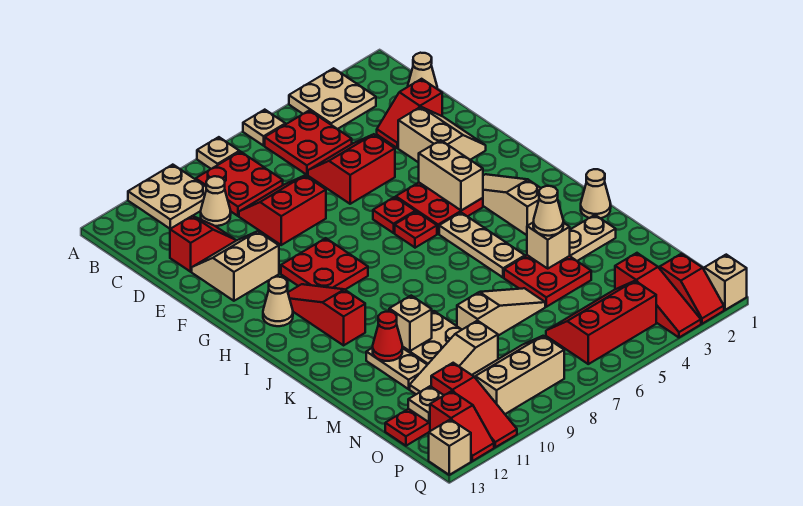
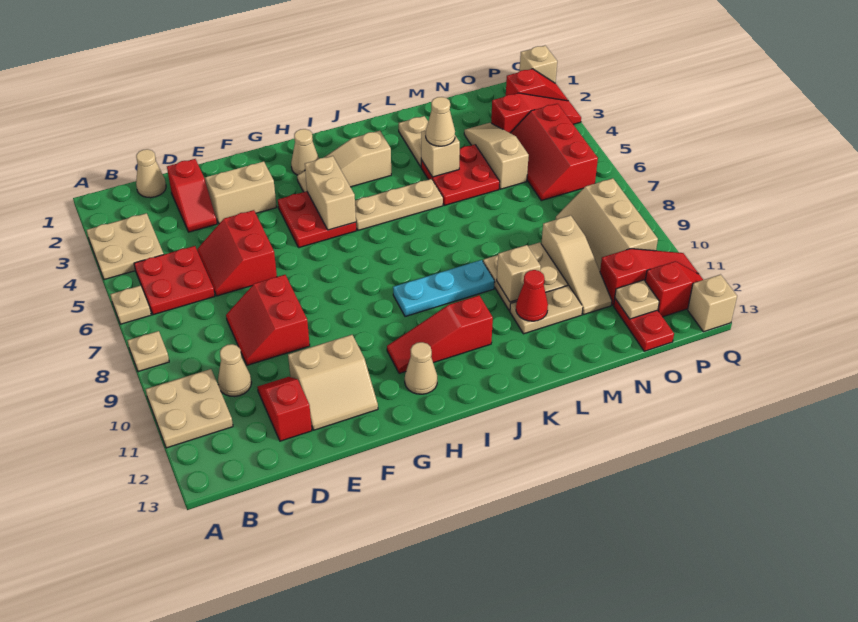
red 2x2 plate [196,152,283,216] -> none
tan 2x2 slope [192,231,279,301] -> tan 2x2 slope turned to [288,335,378,430]
tan 1x2 brick [419,140,483,210] -> tan 1x2 brick turned to [305,156,356,230]
red 1x1 plate [373,197,415,233] -> none
red 2x2 plate [281,238,368,289] -> none
red 1x1 plate [395,212,437,248] -> none
none -> cyan 1x3 plate [393,260,495,317]
tan 1x1 cone [581,169,611,218] -> tan 1x1 cone moved to [291,129,319,175]
tan 1x3 slope [457,288,545,336] -> tan 1x3 slope moved to [464,123,529,189]

